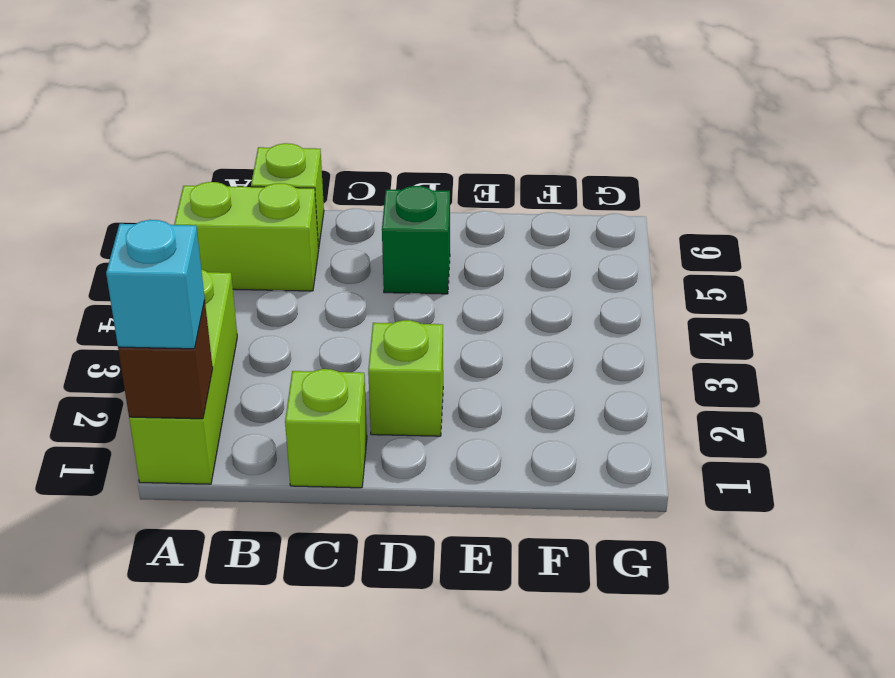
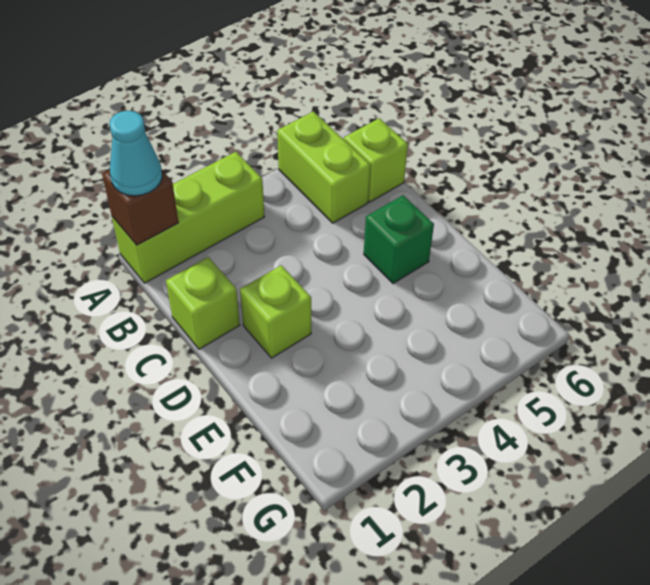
cyan 1x1 brick [106,220,205,349] -> cyan 1x1 cone [109,111,162,196]

